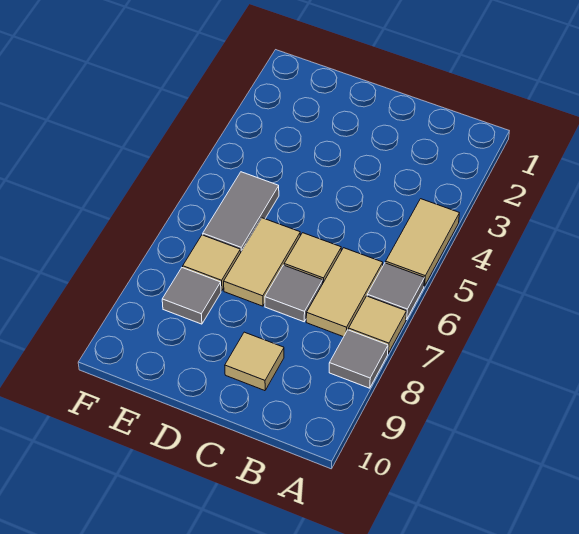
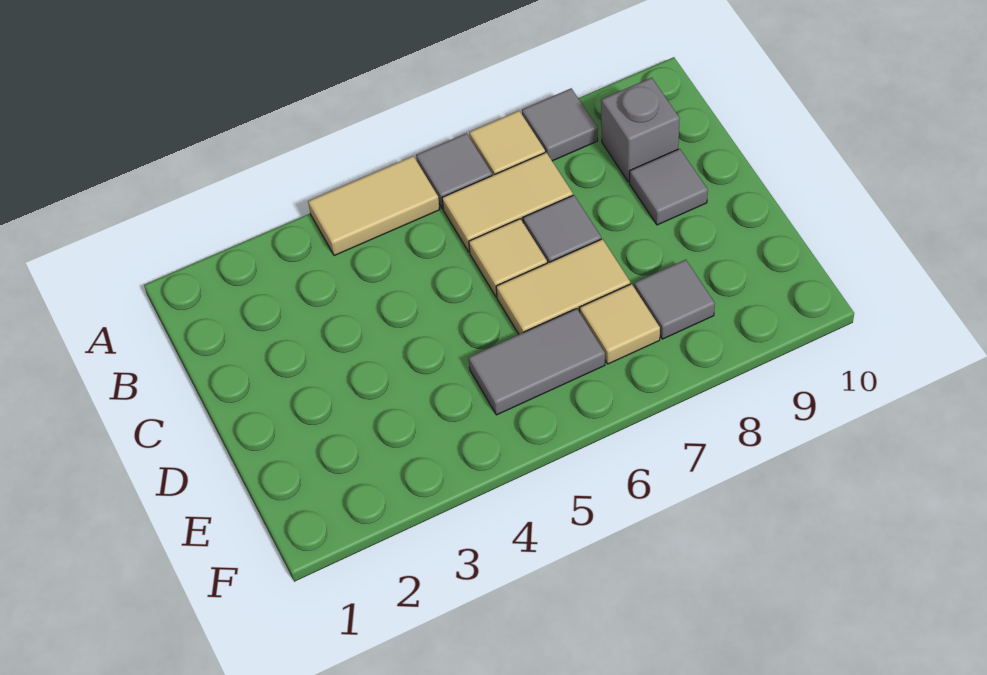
none -> grey 1x1 brick [601,78,680,182]
tan 1x1 tile [225,332,284,391] -> grey 1x1 tile [630,149,708,225]

